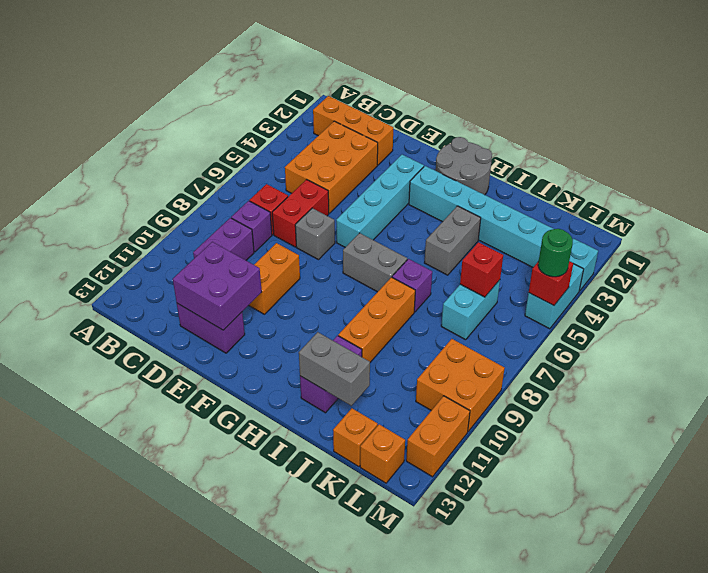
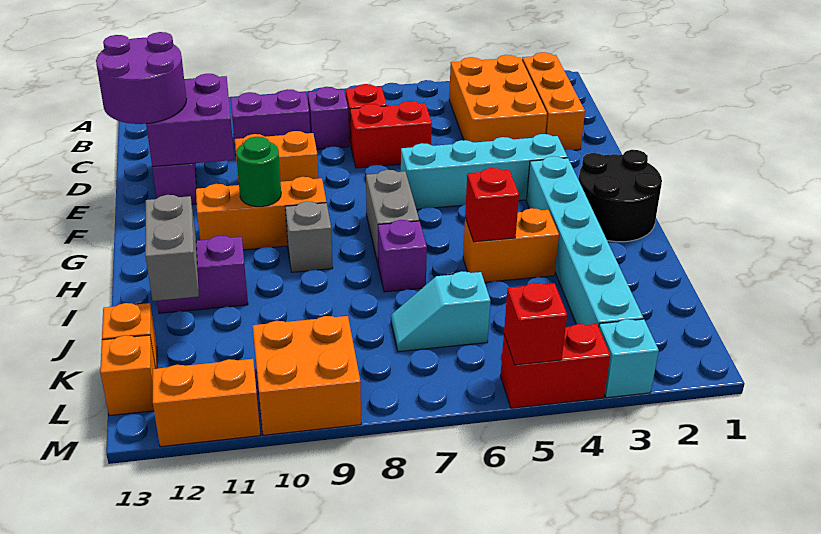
orange 2x3 brick [285,121,378,213] -> orange 2x3 brick turned to [449,55,547,143]
none -> purple 2x2 round brick [96,32,186,124]
grey 1x1 brick [295,208,335,260] -> grey 1x1 brick moved to [285,201,333,272]
grey 2x2 round brick [436,137,492,195] -> black 2x2 round brick [579,150,662,242]
grey 1x2 brick [425,206,481,275] -> orange 1x2 brick [463,208,559,282]
orange 1x3 brick [338,277,415,362] -> orange 1x3 brick moved to [196,177,326,250]
cyan 1x2 brick [441,280,500,340] -> cyan 1x2 slope [391,271,491,352]
red 1x1 brick [460,242,503,297] -> red 1x1 brick moved to [465,168,519,242]
cyan 1x2 brick [525,264,584,329] -> red 1x2 brick [500,324,610,408]
green 1x1 round brick [538,229,573,277] -> green 1x1 round brick moved to [236,137,281,207]

